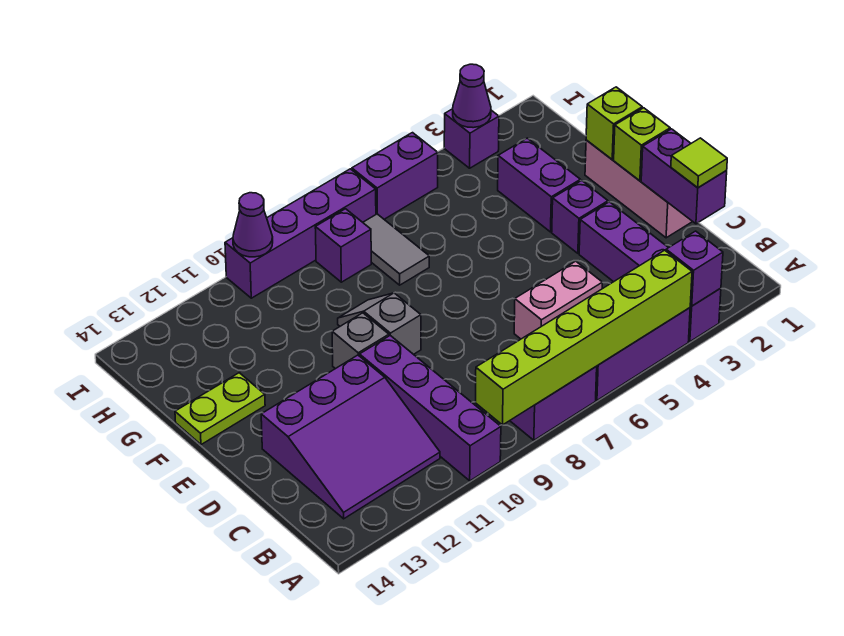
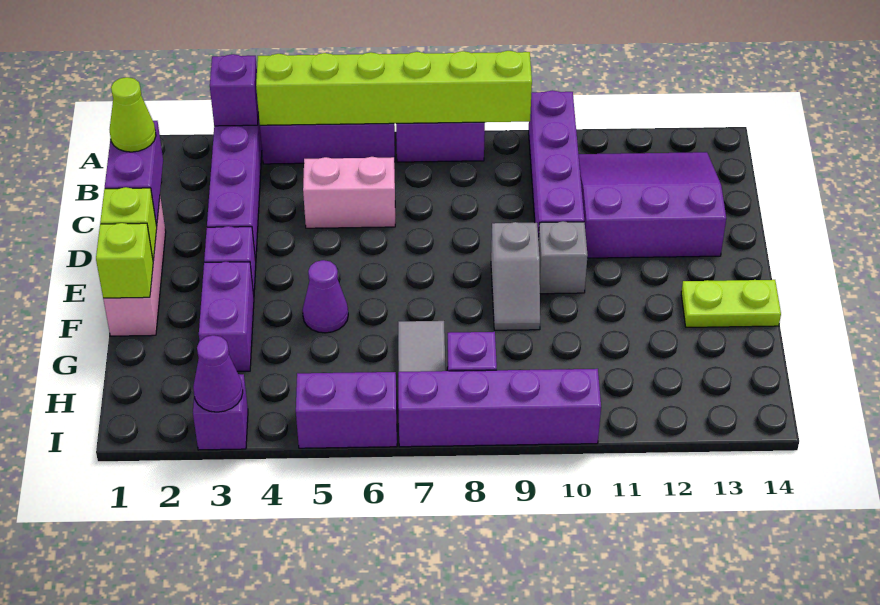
lime 1x1 tile [671,138,727,188] -> lime 1x1 cone [110,77,156,152]
purple 1x1 cone [233,193,273,257] -> purple 1x1 cone moved to [303,260,348,333]

